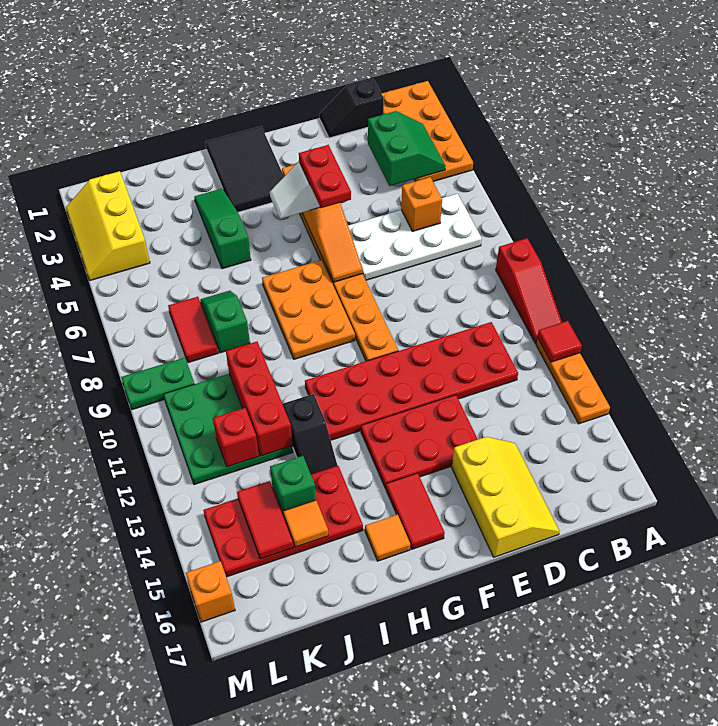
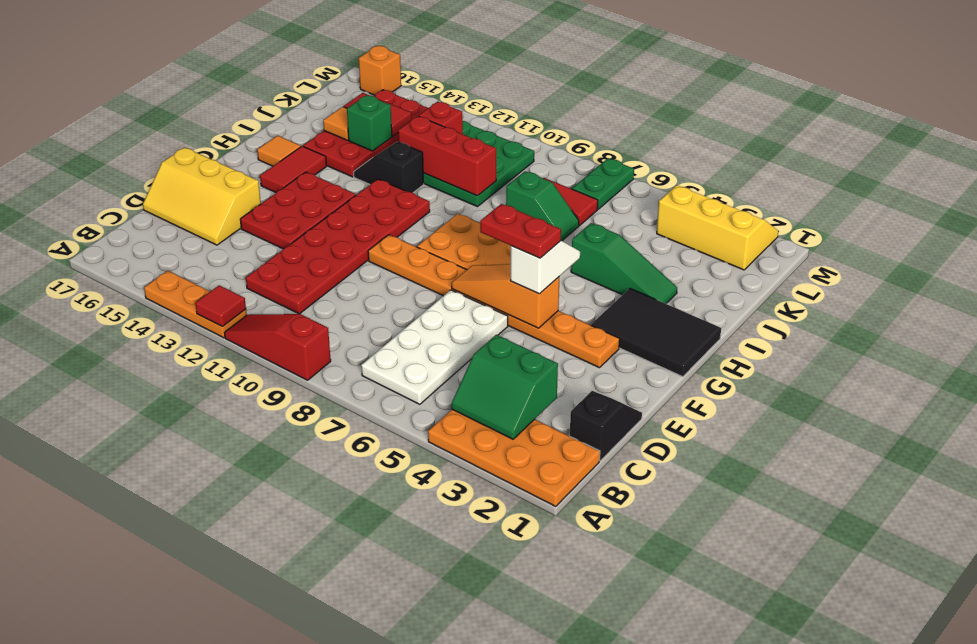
orange 1x1 brick [401,177,442,231] -> none
red 1x2 tile [386,473,445,549] -> red 1x2 tile turned to [260,146,326,192]
green 1x2 plate [121,358,195,410] -> green 1x2 plate moved to [572,158,634,209]

